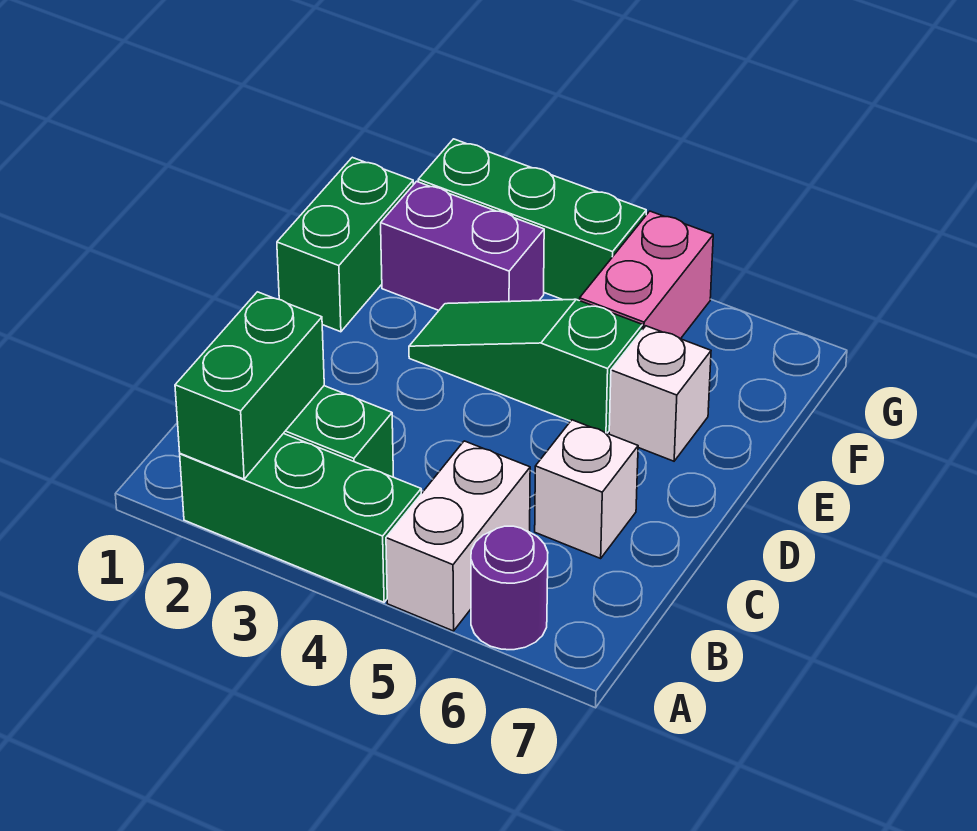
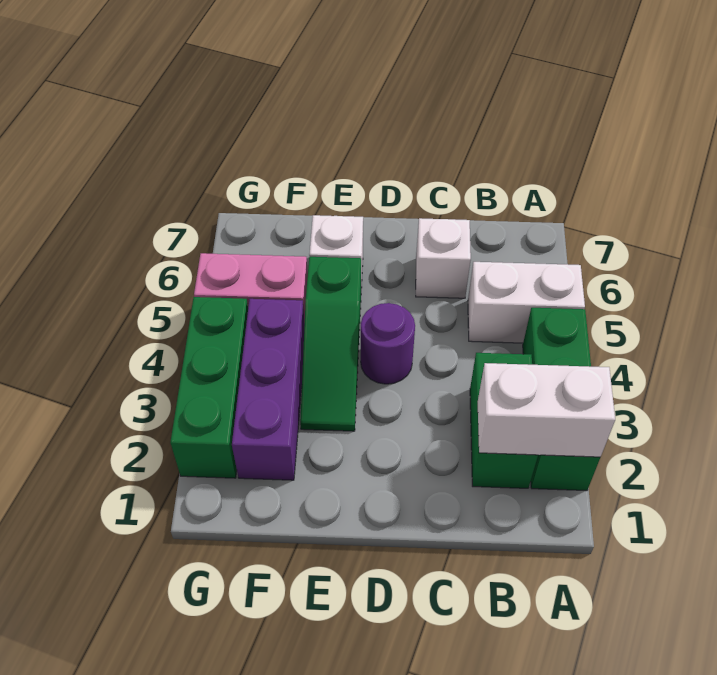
green 1x2 brick [175,292,324,479] -> white 1x2 brick [478,363,615,457]
purple 1x1 round brick [471,526,548,650] -> purple 1x1 round brick moved to [361,303,415,384]
green 1x2 brick [277,157,413,332] -> none
purple 1x2 brick [381,181,544,310] -> purple 1x3 brick [232,299,305,480]

